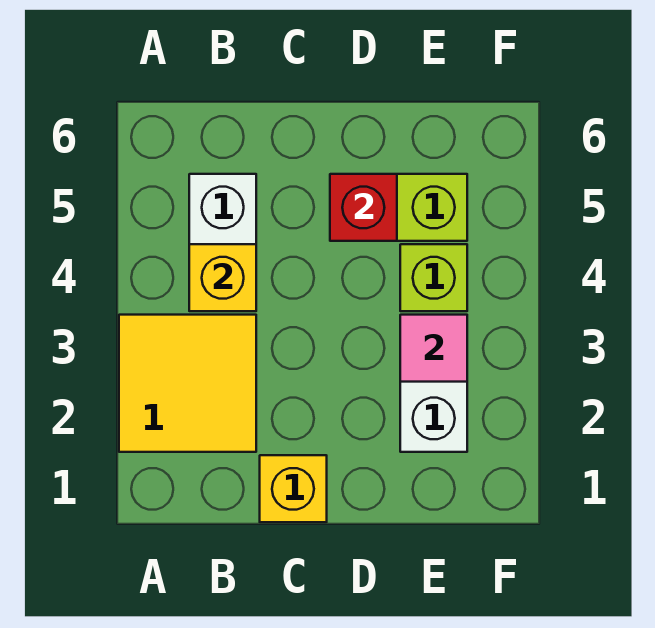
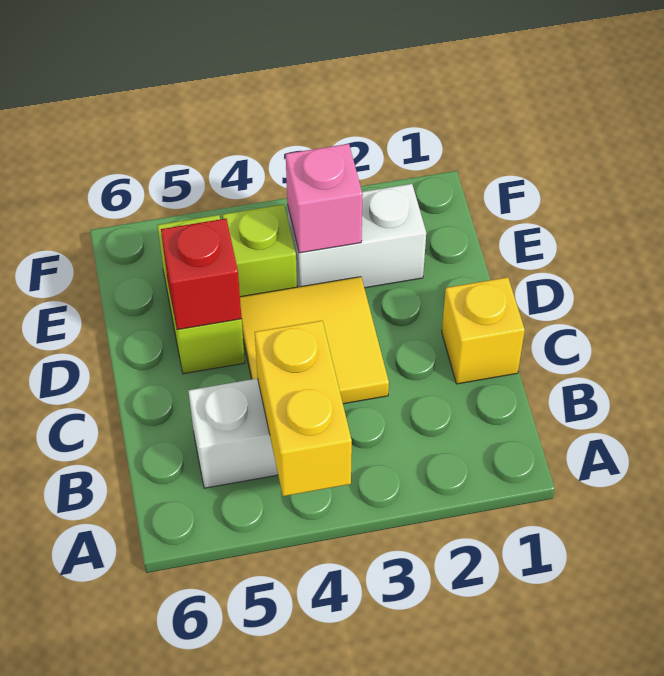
yellow 2x2 tile [119,315,256,452] -> yellow 2x2 tile moved to [240,277,389,404]
yellow 1x1 brick [189,244,256,311] -> yellow 1x2 brick [255,321,352,496]
pink 1x1 tile [400,315,467,382] -> pink 1x1 brick [286,144,363,253]

